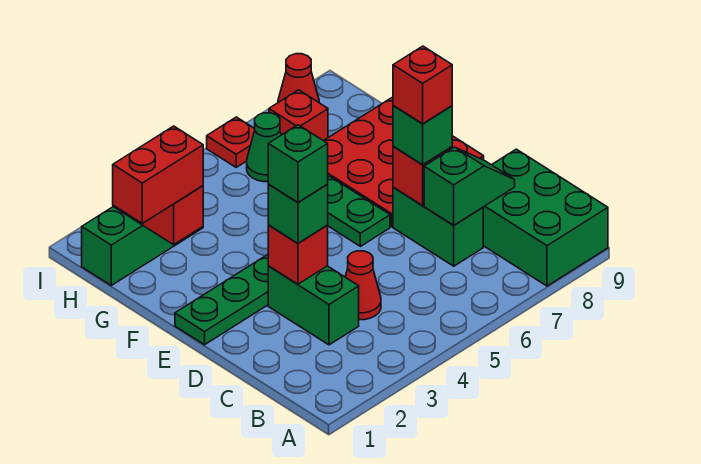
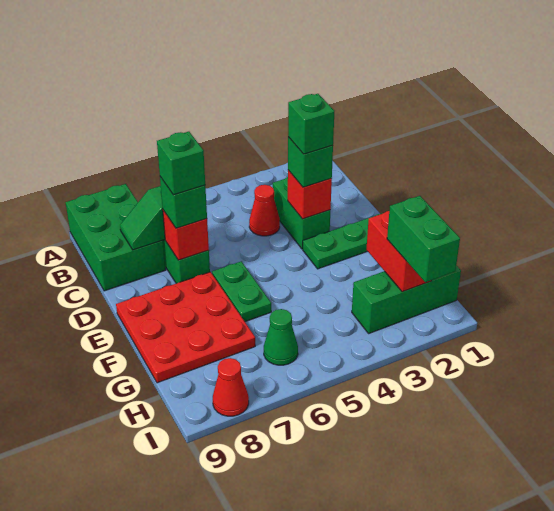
red 1x1 brick [393,46,452,124] -> green 1x1 brick [157,132,205,195]
red 1x2 brick [113,126,203,223] -> none
none -> green 1x2 brick [387,196,460,282]
red 1x1 brick [269,90,328,141] -> none
red 1x1 plate [207,117,255,167] -> none

